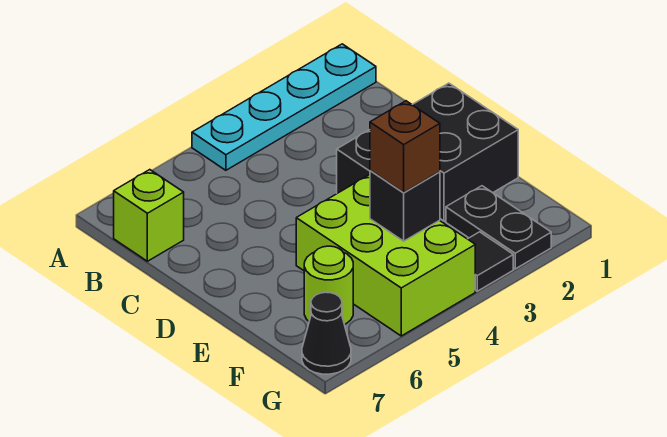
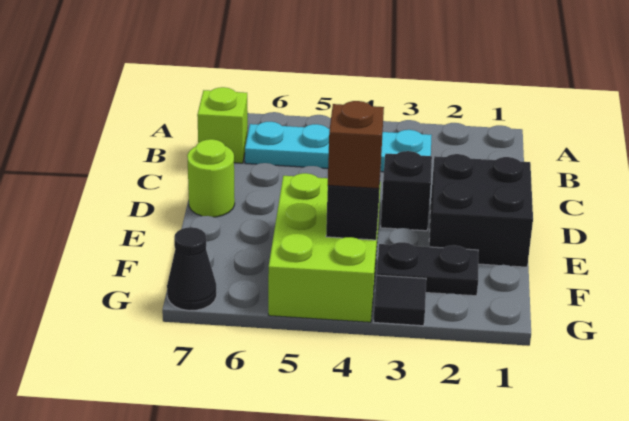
cyan 1x4 plate [192,44,376,170] -> cyan 1x4 plate moved to [245,122,432,172]
black 1x2 plate [446,186,551,269] -> black 1x2 plate turned to [377,242,478,296]
lime 1x1 round brick [304,246,353,324] -> lime 1x1 round brick moved to [187,139,235,217]

